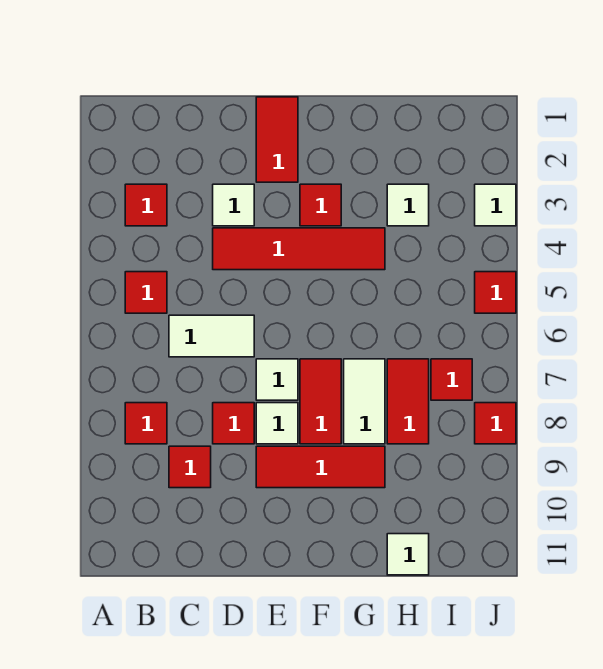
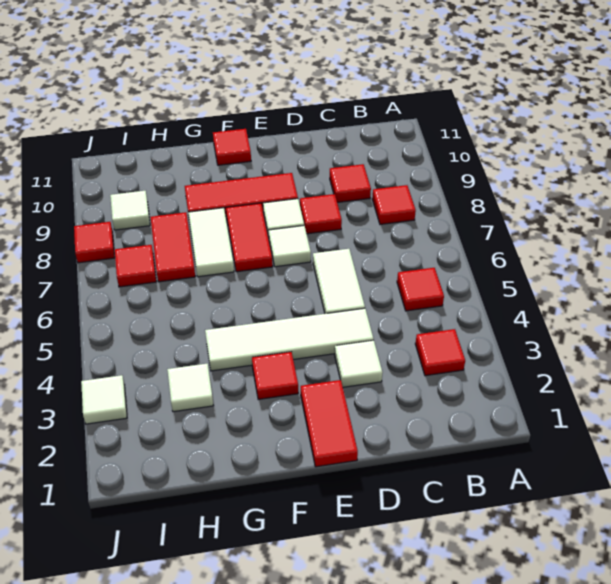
white 1x2 tile [169,315,254,357] -> white 1x2 tile turned to [313,249,365,314]
red 1x4 tile [213,228,385,270] -> white 1x4 tile [205,308,374,371]
white 1x1 tile [387,534,429,575] -> white 1x1 tile moved to [110,191,150,230]
red 1x1 tile [475,272,516,313] -> red 1x1 tile moved to [213,129,251,165]

